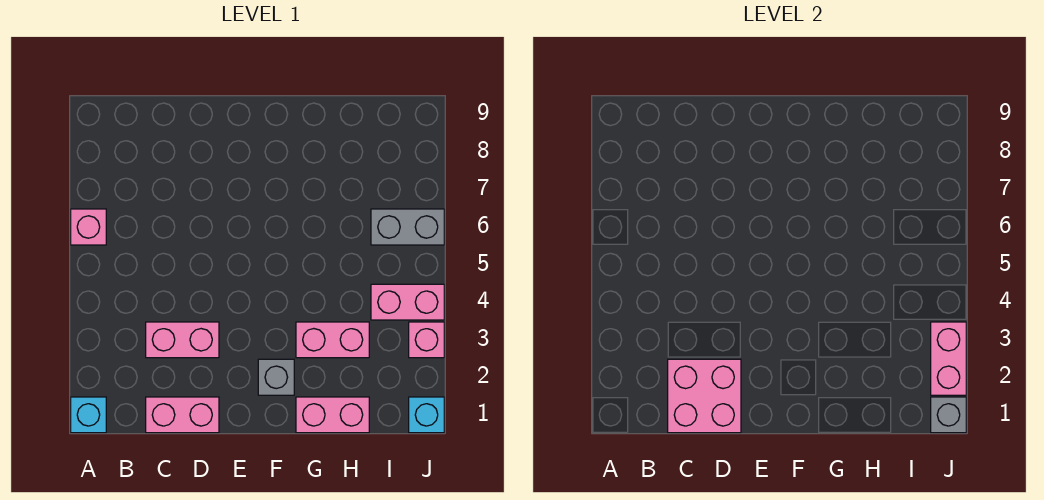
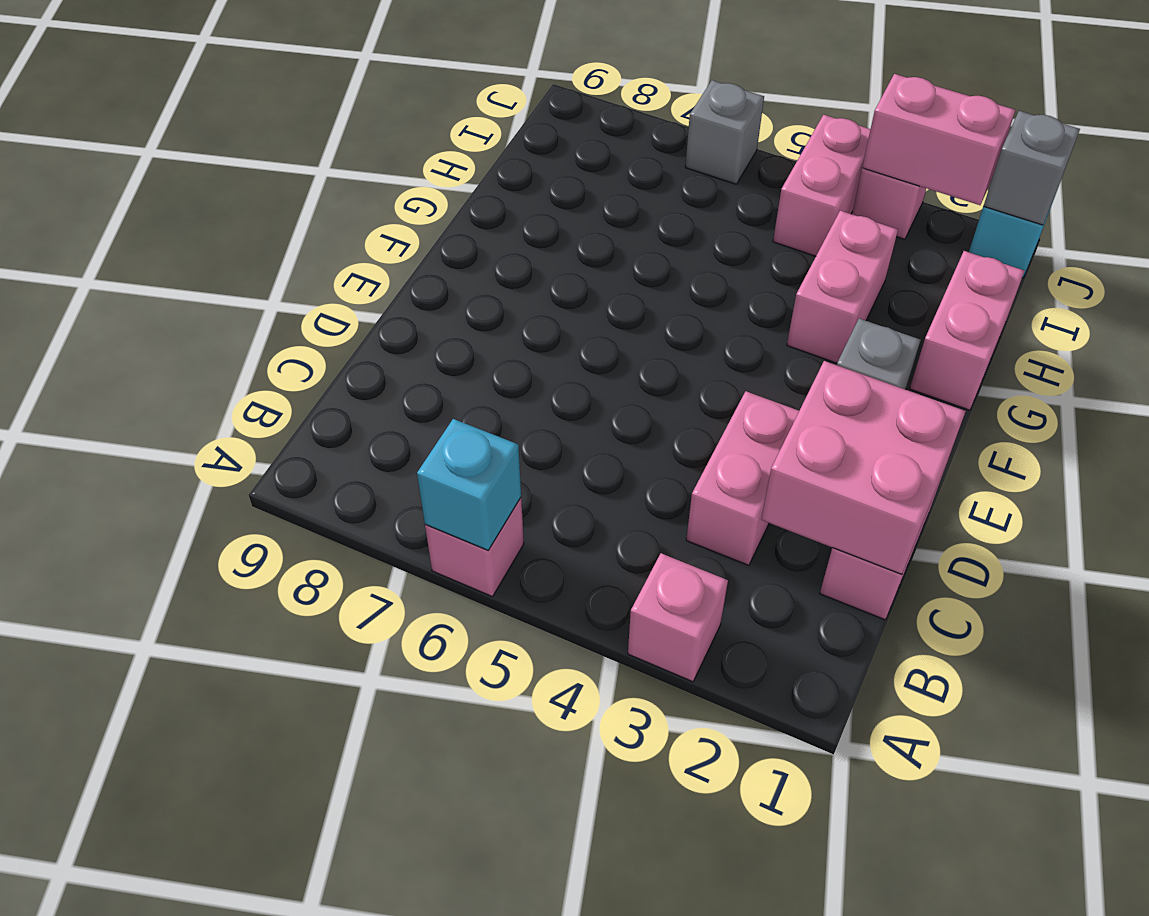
cyan 1x1 brick [71,397,106,433] -> cyan 1x1 brick moved to [417,419,521,550]
none -> pink 1x1 brick [628,553,728,682]
grey 1x2 brick [371,209,444,245] -> grey 1x1 brick [685,80,764,184]

